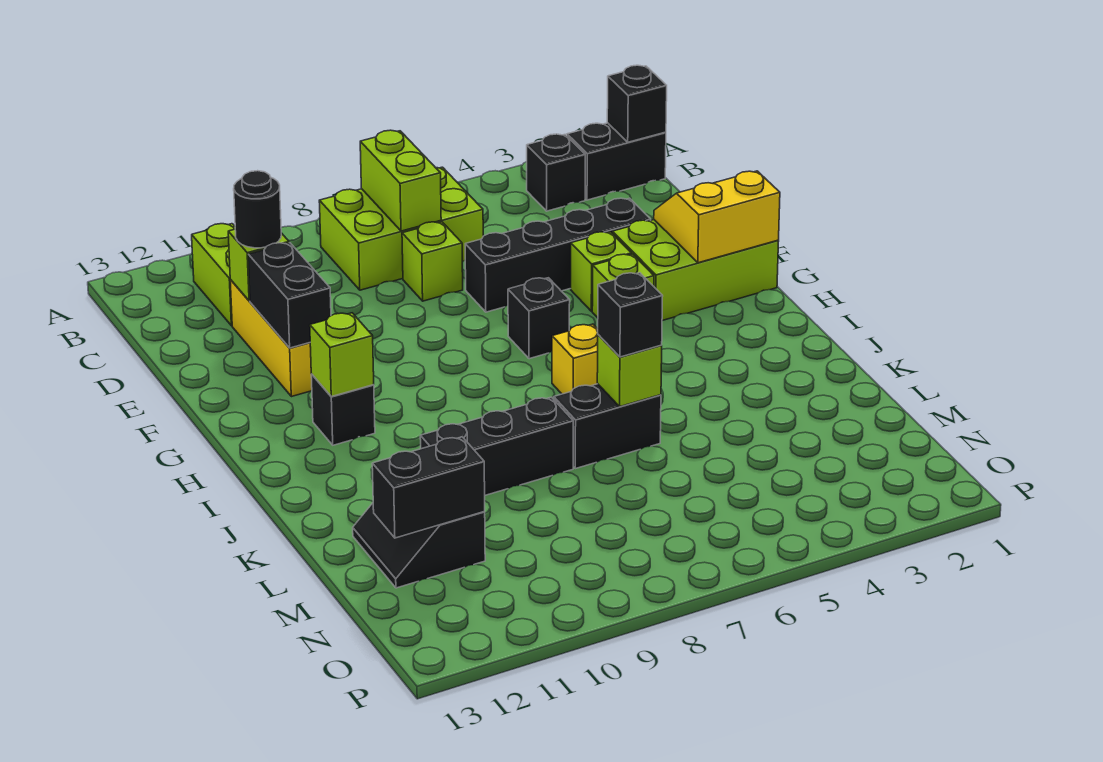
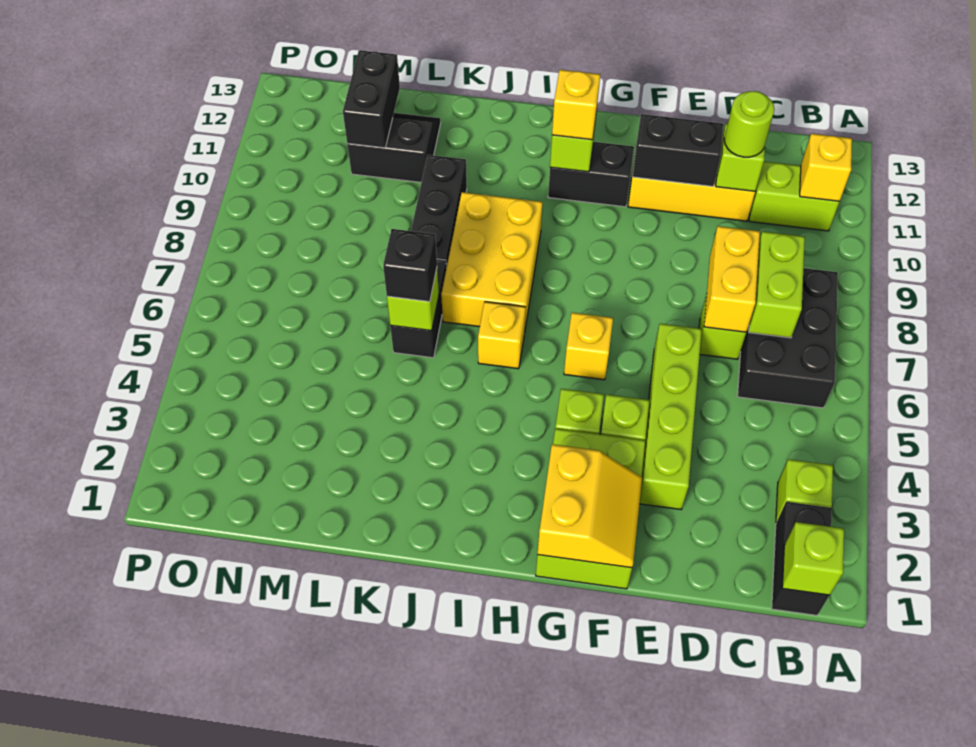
black 1x1 brick [607,65,667,142] -> lime 1x1 brick [782,522,844,595]
black 1x1 brick [527,134,585,211] -> lime 1x1 brick [776,459,833,522]
lime 2x3 brick [319,167,483,290] -> black 2x3 brick [738,268,838,408]
lime 1x2 brick [360,130,441,231] -> lime 1x2 brick turned to [749,231,805,338]
none -> yellow 1x1 brick [800,134,852,201]
none -> yellow 1x2 brick [704,226,760,332]
black 1x1 round brick [234,171,281,248] -> lime 1x1 round brick [724,91,775,157]
black 1x4 brick [465,198,651,312] -> lime 1x4 brick [639,324,702,509]
black 1x1 brick [508,278,570,359] -> yellow 1x1 brick [564,313,613,380]
black 1x1 brick [311,374,375,445] -> black 1x2 brick [548,142,634,207]
none -> yellow 1x1 brick [552,70,600,140]
none -> yellow 2x3 brick [441,192,542,328]

